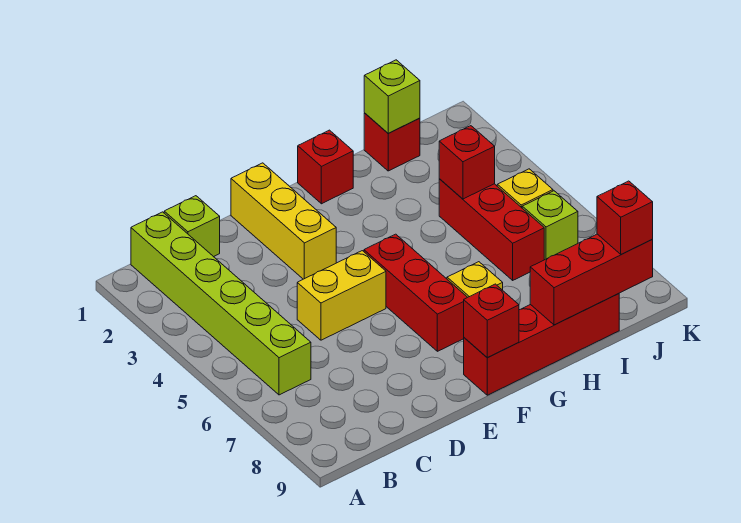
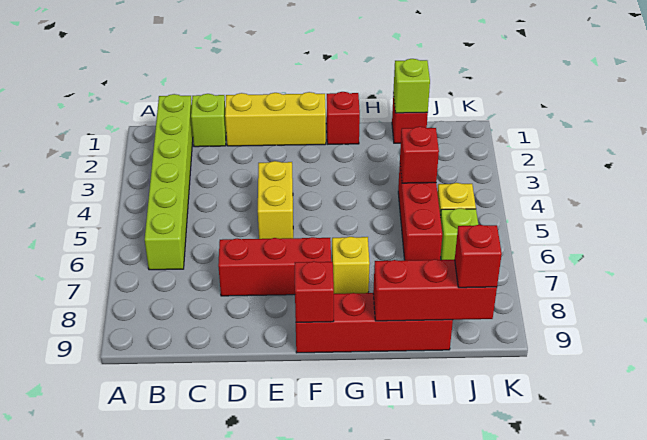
yellow 1x2 brick [297,251,386,340] -> yellow 1x2 brick turned to [258,161,293,239]
yellow 1x3 brick [231,163,336,279] -> yellow 1x3 brick turned to [225,92,326,146]
red 1x3 brick [364,234,467,351] -> red 1x3 brick turned to [218,237,331,296]

